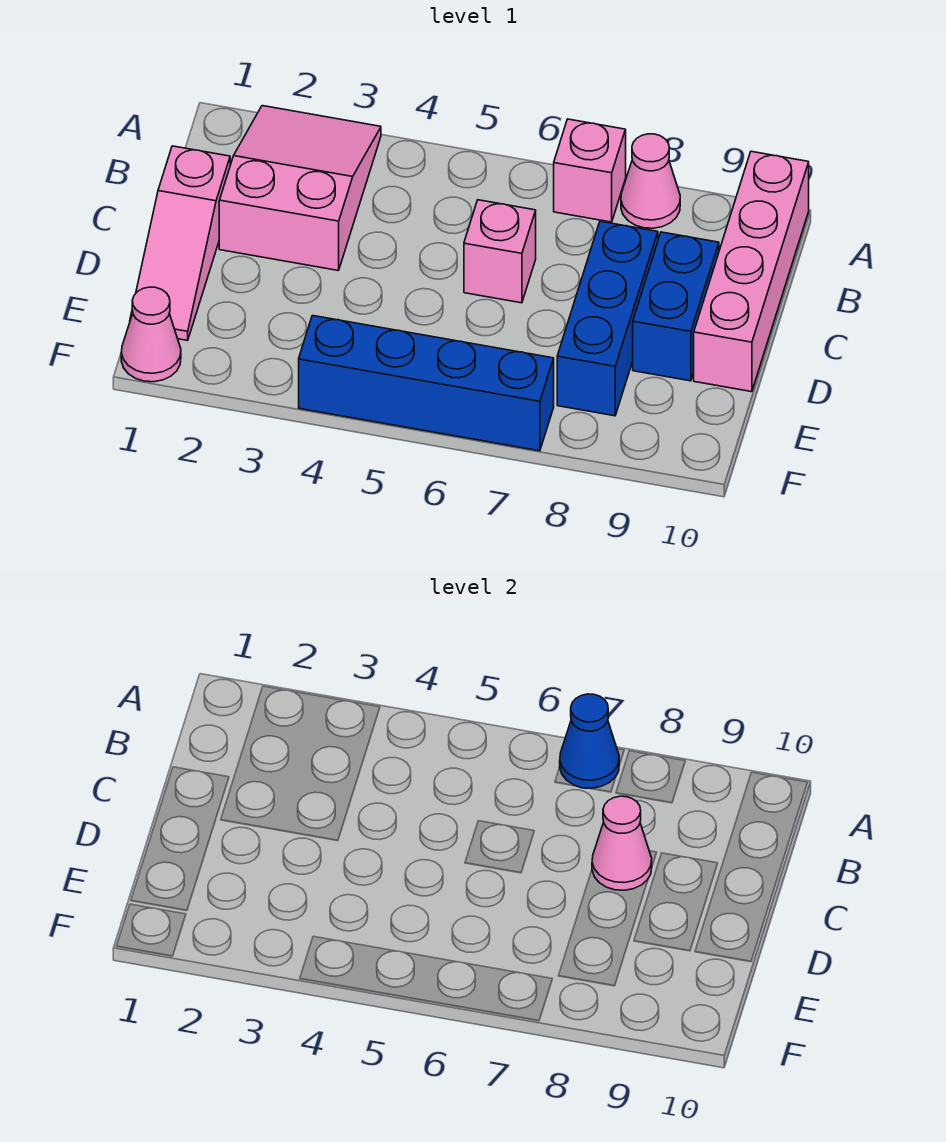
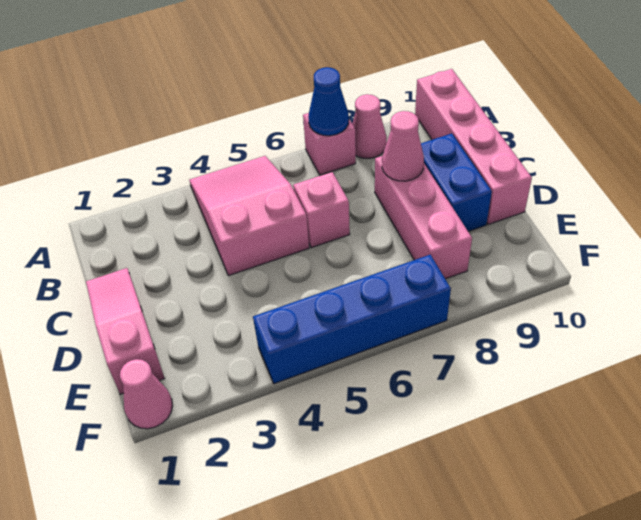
pink 2x3 slope [219,106,381,271] -> pink 2x3 slope moved to [189,156,309,276]
pink 1x3 slope [130,146,230,341] -> pink 1x3 slope turned to [86,268,165,394]
blue 1x3 brick [557,221,658,416] -> pink 1x3 brick [375,156,472,279]

